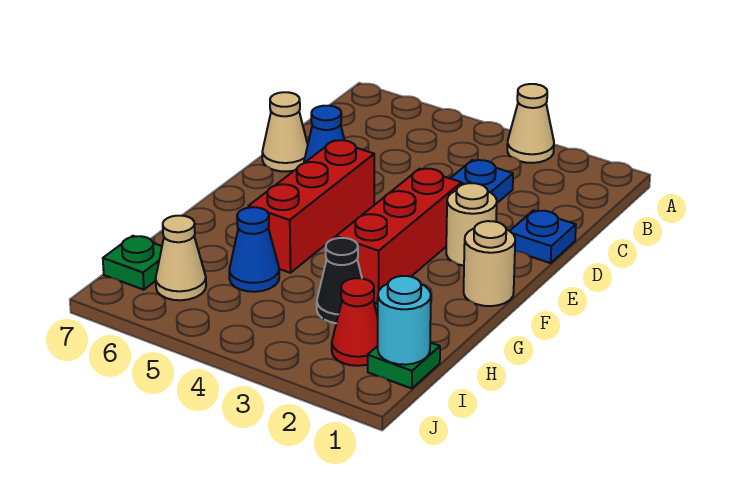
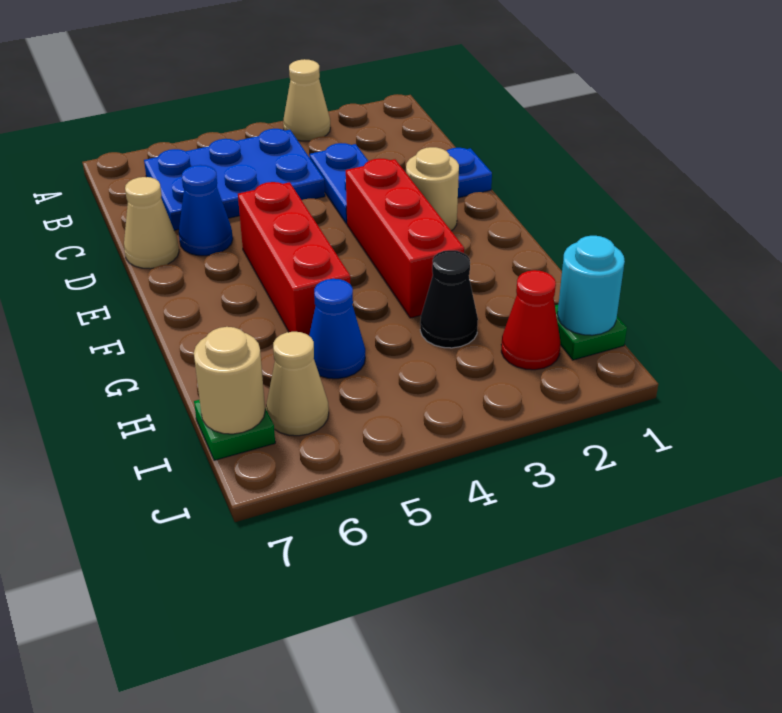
none -> blue 2x3 plate [144,129,325,230]
tan 1x1 round brick [464,221,515,306] -> tan 1x1 round brick moved to [194,327,265,434]

